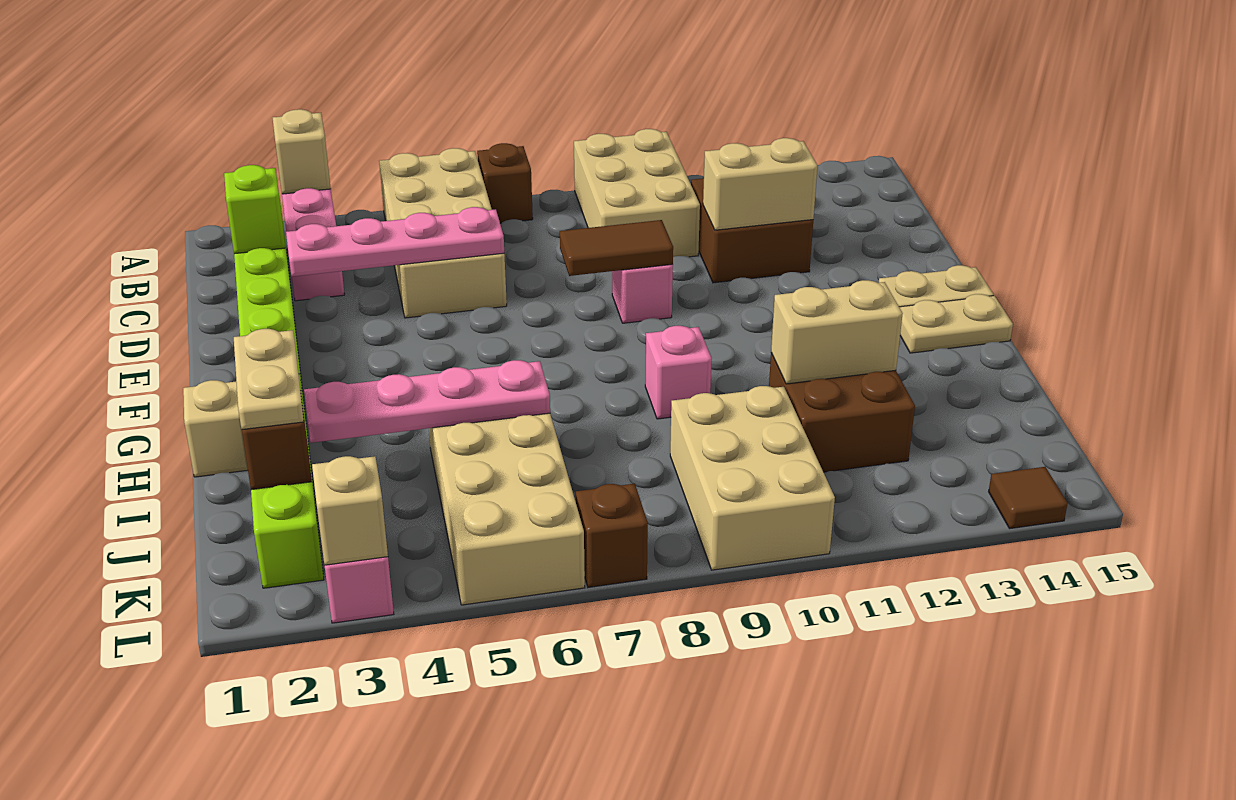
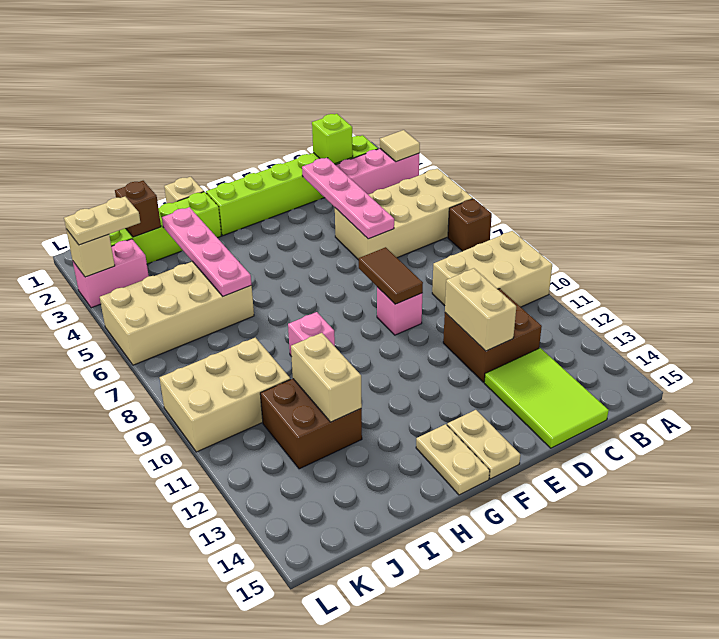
tan 1x1 brick [273,109,331,194] -> tan 1x1 tile [380,130,420,162]
none -> lime 2x3 tile [484,348,609,448]
tan 1x2 plate [234,329,304,430] -> tan 1x2 plate moved to [64,197,140,245]
brown 1x1 brick [576,484,648,587] -> none
brown 1x1 tile [989,467,1068,529] -> none

